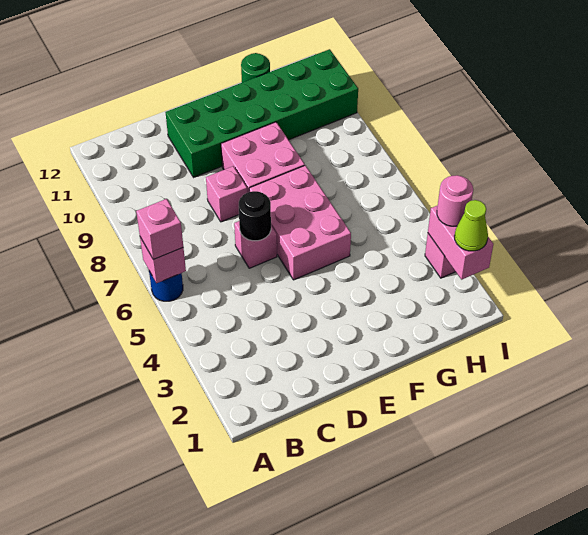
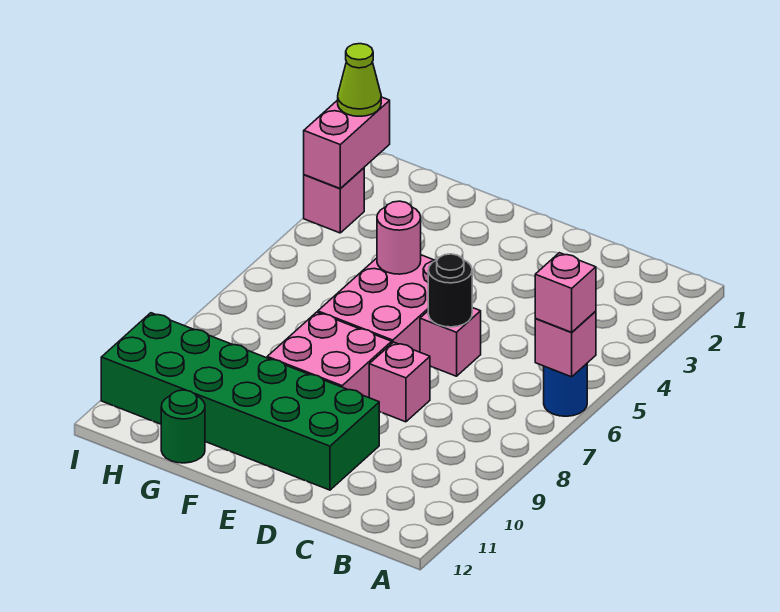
pink 1x1 round brick [437,175,473,226] -> pink 1x1 round brick moved to [377,201,421,274]

